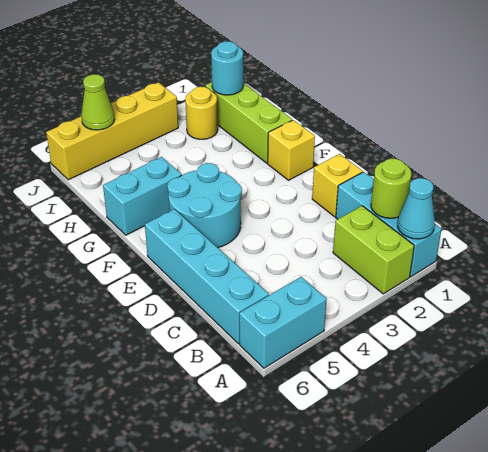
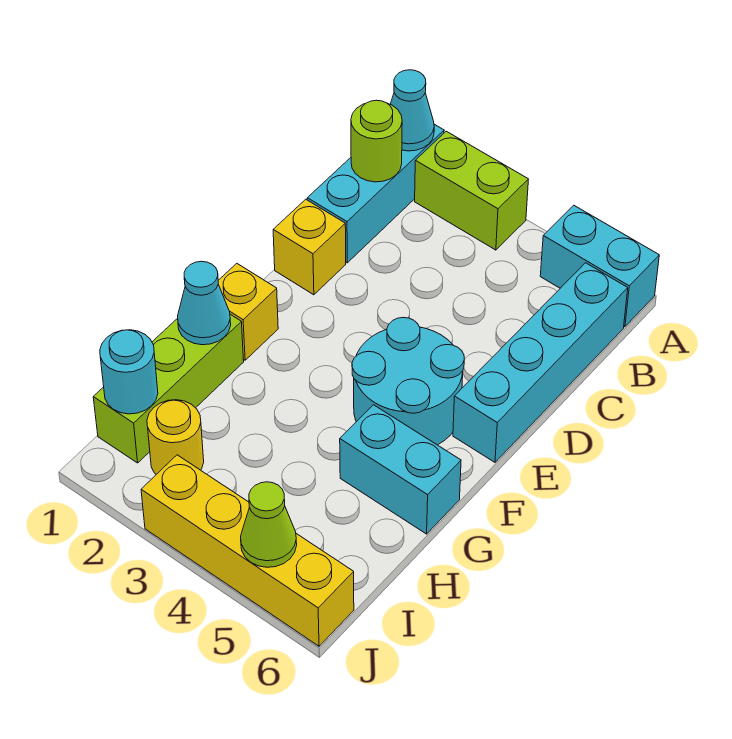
lime 1x2 brick [333,206,414,294] -> lime 1x2 brick turned to [415,131,529,250]
none -> cyan 1x1 cone [178,261,231,345]

